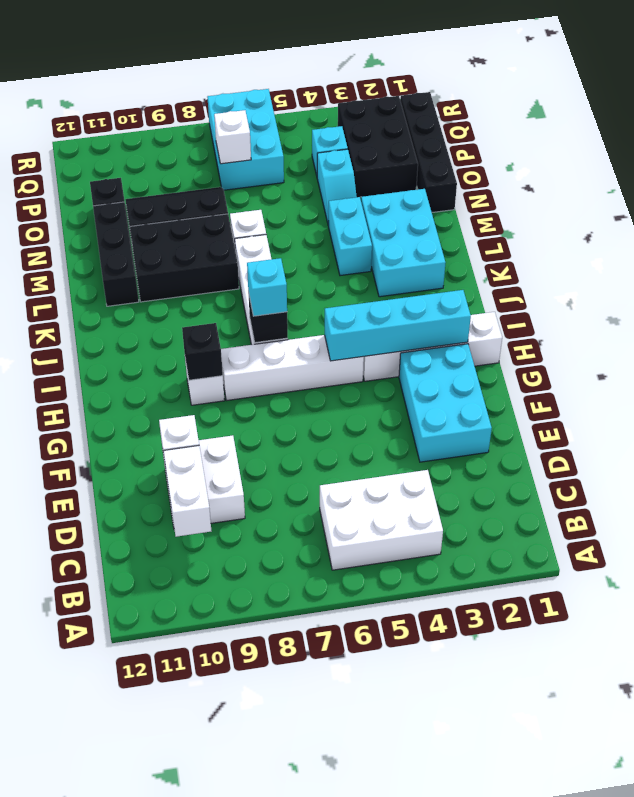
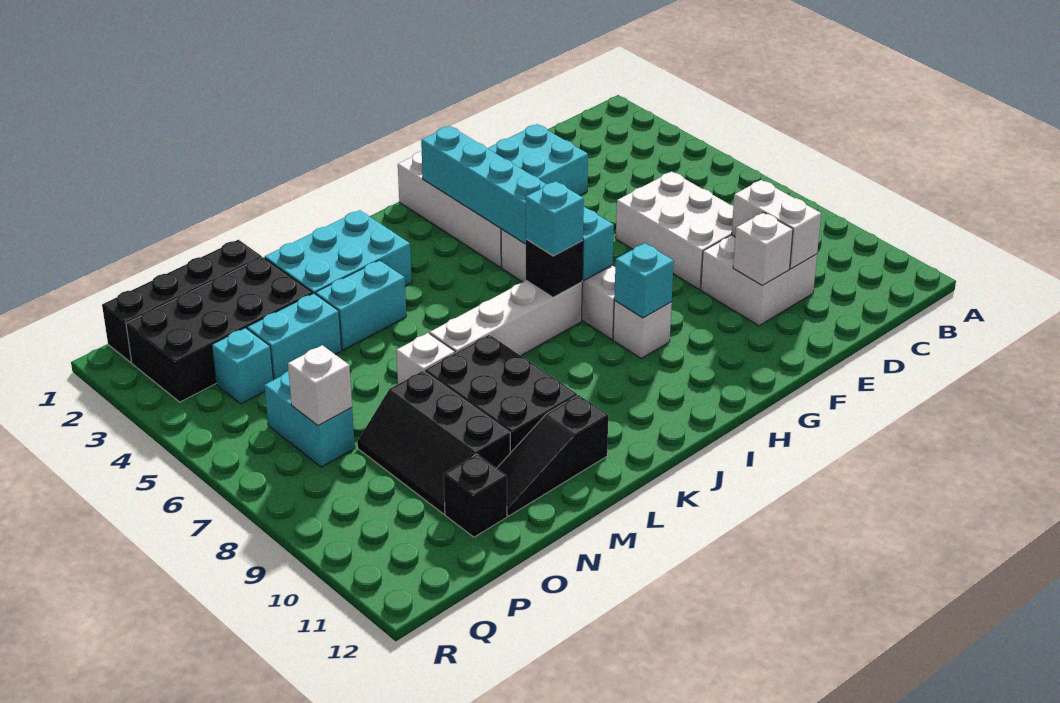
white 2x3 brick [320,470,443,570] -> white 2x3 brick moved to [616,172,733,289]
white 1x2 brick [164,446,211,537] -> white 1x2 brick turned to [732,180,821,269]
cyan 1x4 brick [325,290,471,361] -> cyan 1x6 brick [421,126,614,280]
black 1x1 brick [182,323,223,380] -> cyan 1x1 brick [614,243,674,318]
black 1x3 brick [93,202,139,306] -> black 1x3 slope [497,395,608,516]
cyan 1x2 slope [317,149,357,226] -> cyan 1x2 brick [247,293,342,380]
black 2x3 brick [338,96,418,197] -> black 2x4 brick [126,257,313,402]
cyan 2x3 brick [208,89,284,190] -> cyan 1x2 brick [264,371,355,467]

